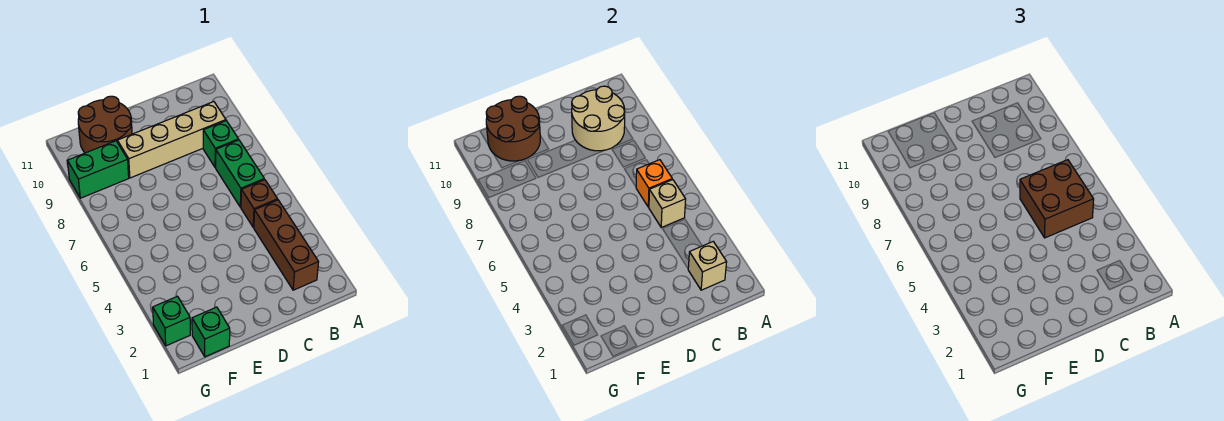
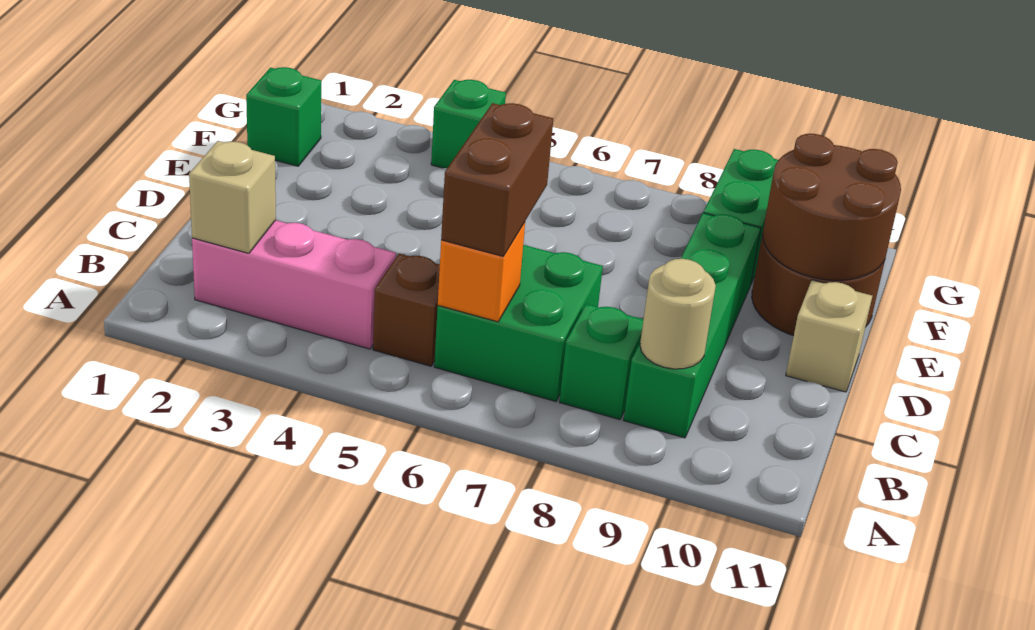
brown 1x3 brick [254,200,319,290] -> pink 1x3 brick [192,220,396,349]
tan 1x1 brick [649,180,686,227] -> tan 1x1 brick moved to [786,280,872,392]
brown 2x2 brick [1020,160,1094,238] -> brown 1x2 brick [441,103,553,256]
green 1x2 brick [216,140,264,207] -> green 2x2 brick [434,245,603,401]
tan 1x4 brick [117,102,226,178] -> green 1x4 brick [624,213,761,438]
tan 2x2 round brick [572,86,625,151] -> tan 1x1 round brick [640,259,716,369]
green 1x1 brick [153,296,190,346] -> green 1x1 brick moved to [431,80,506,168]

